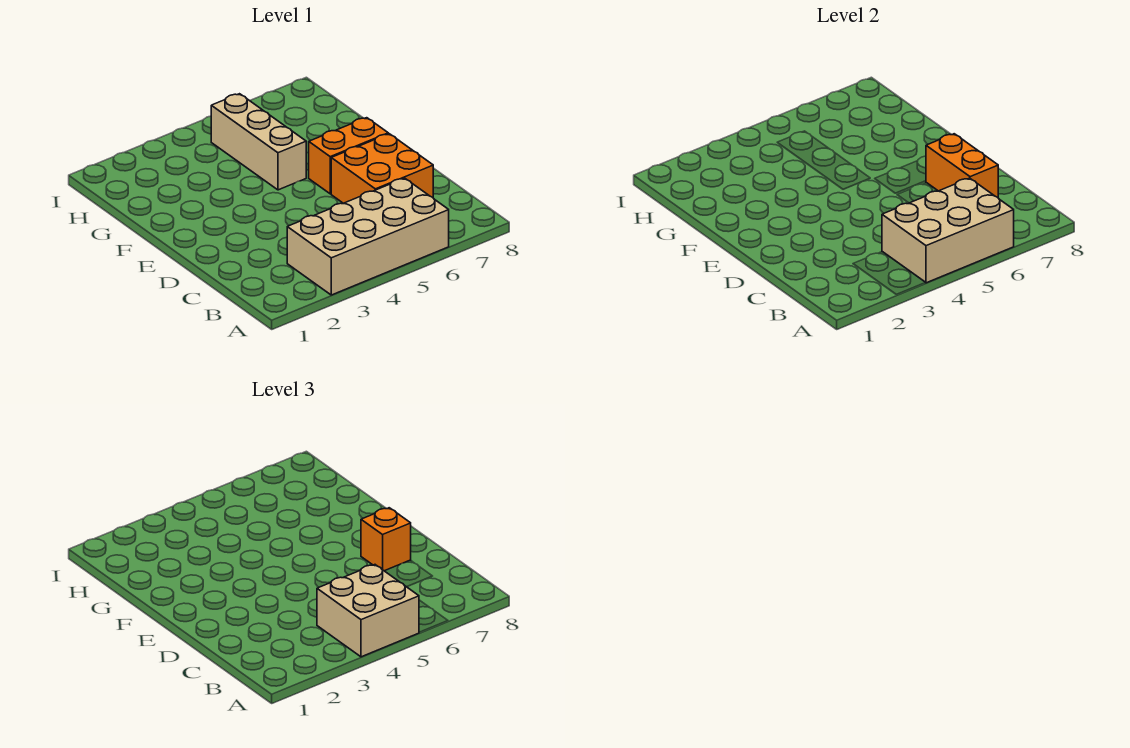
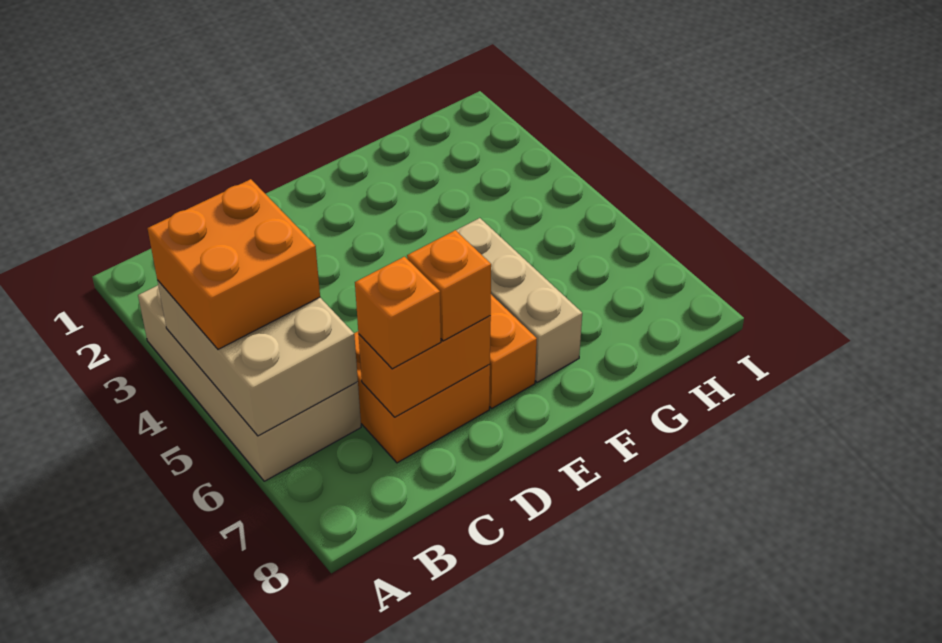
tan 2x2 brick [317,565,419,657] -> orange 2x2 brick [148,179,320,349]
none -> orange 1x1 brick [355,257,441,369]
tan 1x3 brick [211,94,306,190] -> tan 1x3 brick turned to [456,218,582,382]

